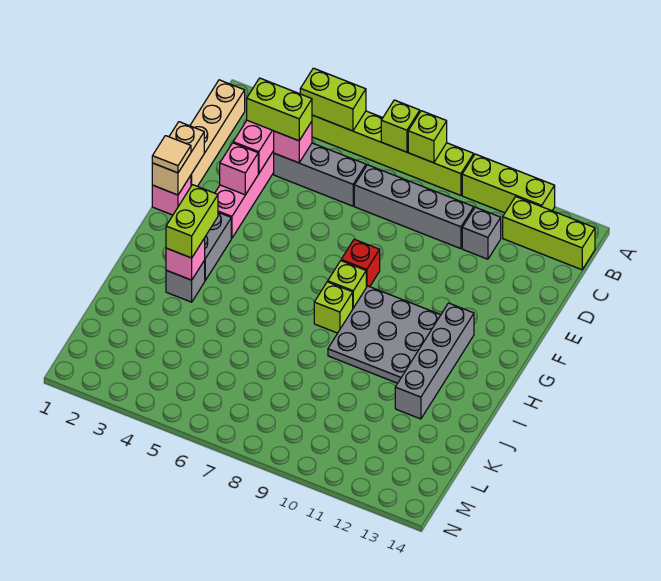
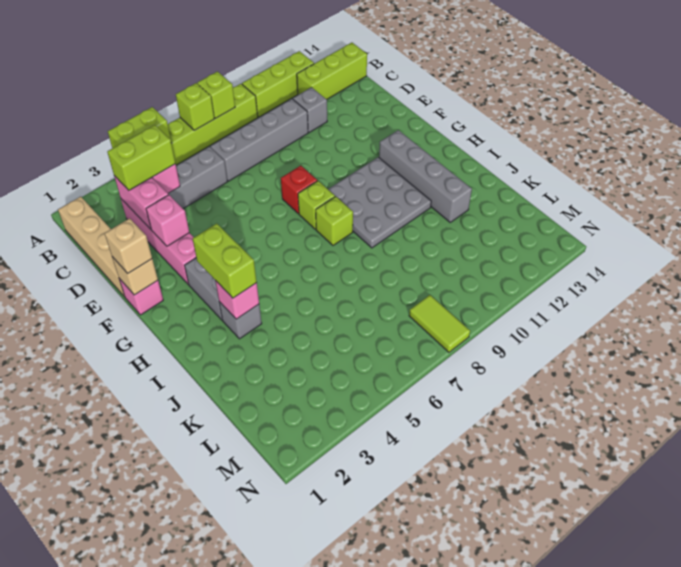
tan 1x2 brick [152,122,204,195] -> tan 1x1 brick [112,257,158,295]
tan 1x1 tile [152,136,191,173] -> tan 1x1 brick [105,218,152,273]
none -> lime 1x2 tile [409,295,470,352]

